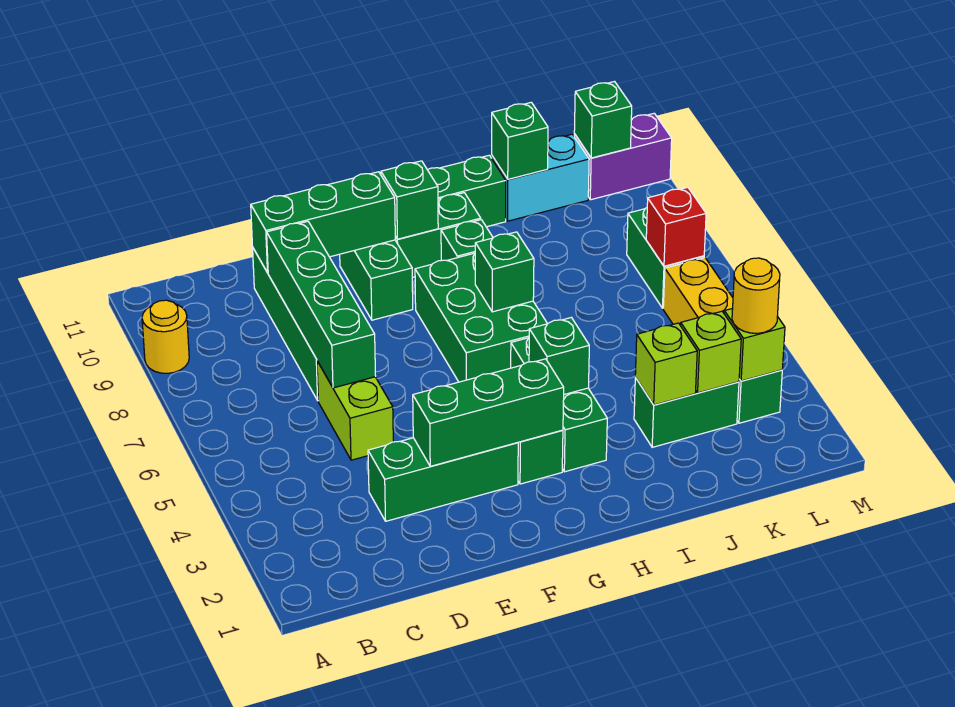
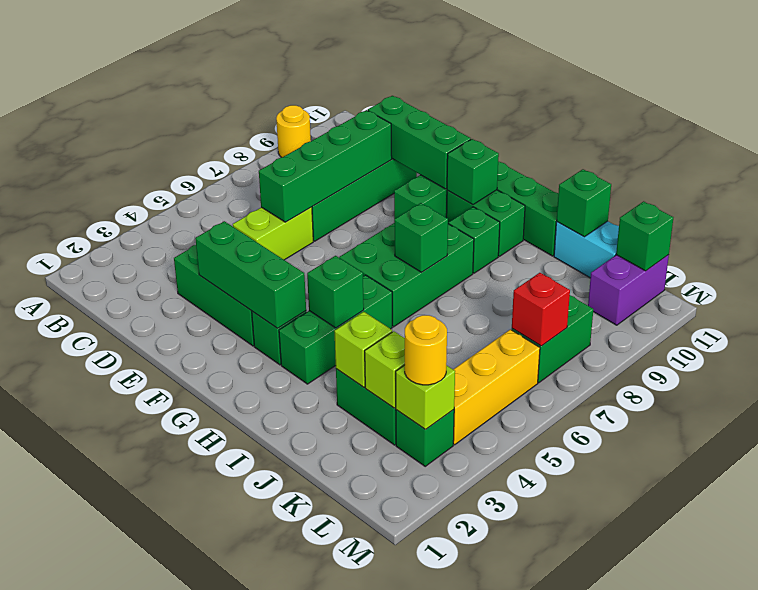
purple 1x2 brick [574,113,672,200] -> purple 1x2 brick turned to [588,255,669,325]

